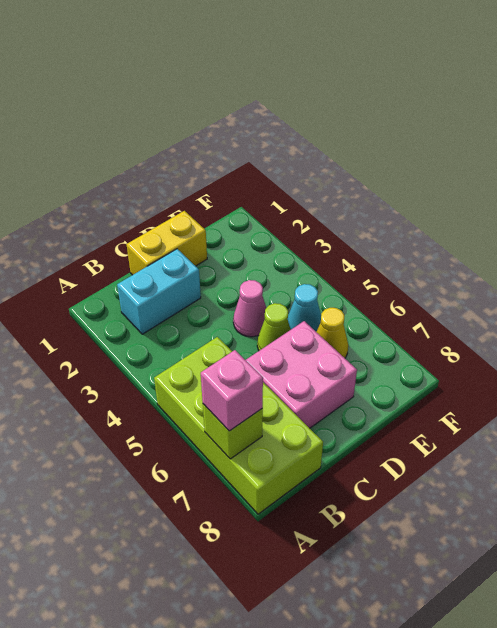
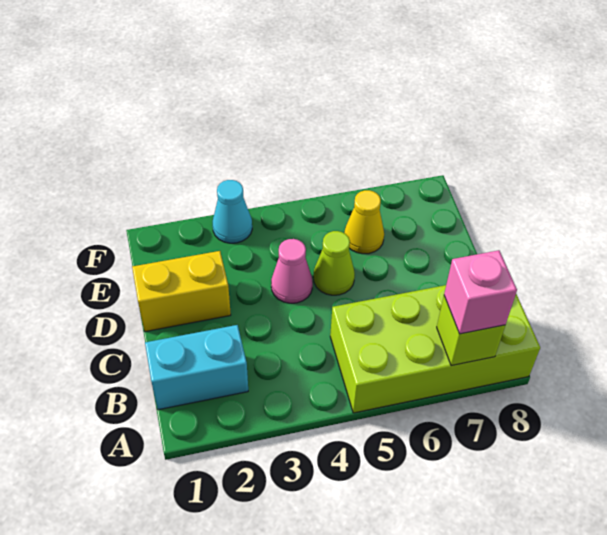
cyan 1x2 brick [117,249,201,334] -> cyan 1x2 brick turned to [145,325,248,410]
yellow 1x2 brick [126,211,207,275] -> yellow 1x2 brick turned to [132,251,231,332]
pink 2x2 brick [246,321,357,428] -> none
cyan 1x1 cone [288,284,321,332] -> cyan 1x1 cone moved to [213,180,252,243]

